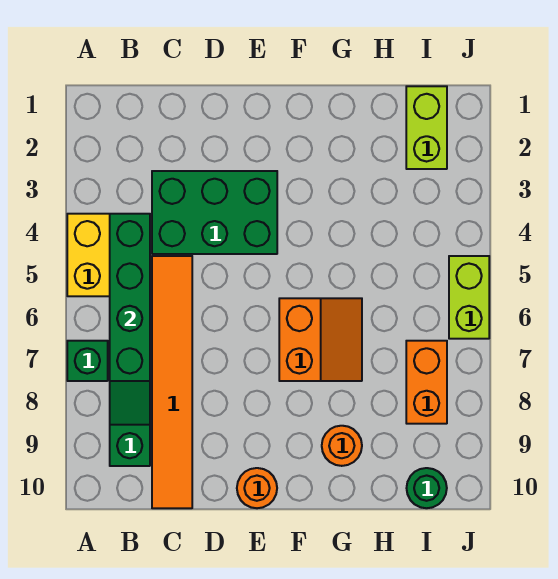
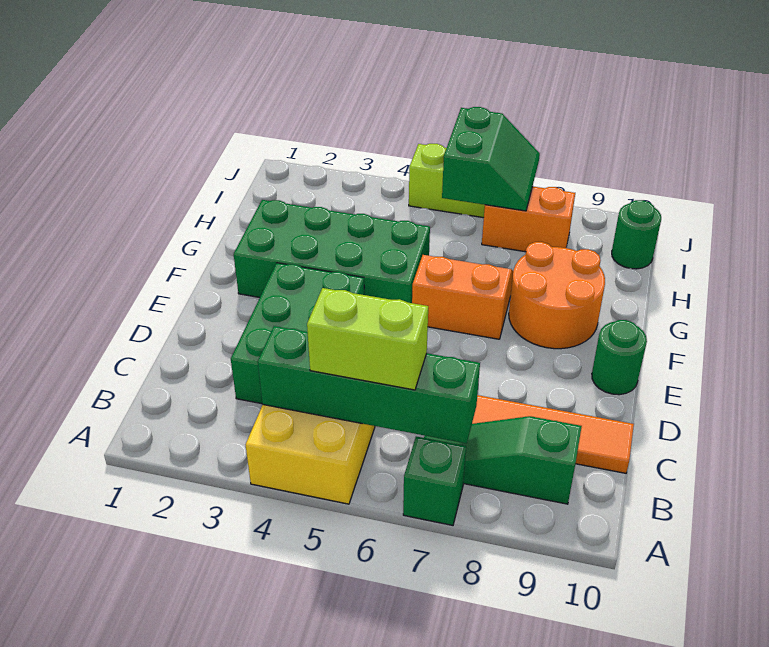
orange 1x1 round brick [237,468,277,508] -> green 1x1 round brick [592,320,647,395]
none -> green 2x4 brick [234,200,430,303]
orange 1x1 round brick [322,426,362,466] -> orange 2x2 round brick [509,242,605,349]
lime 1x2 brick [406,86,447,169] -> lime 1x2 brick moved to [307,288,428,390]
none -> green 2x2 slope [442,107,540,211]

